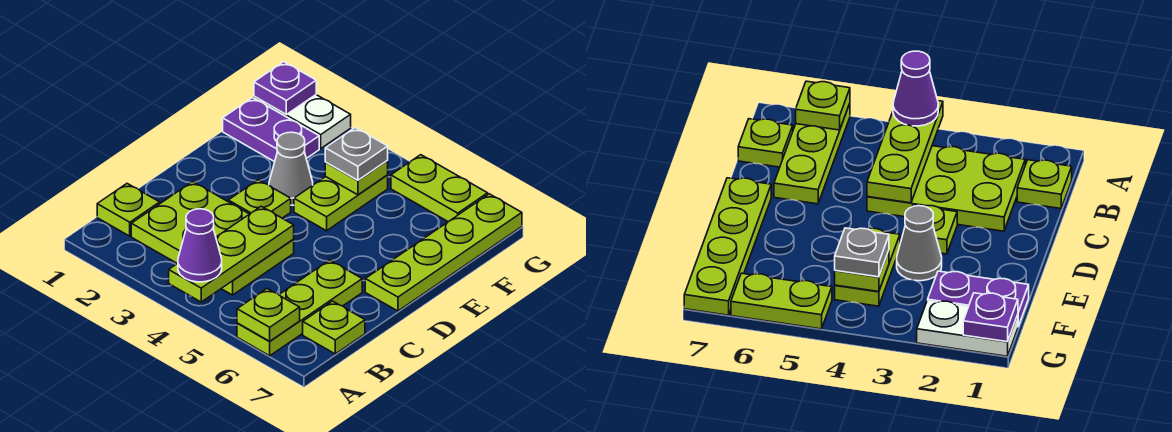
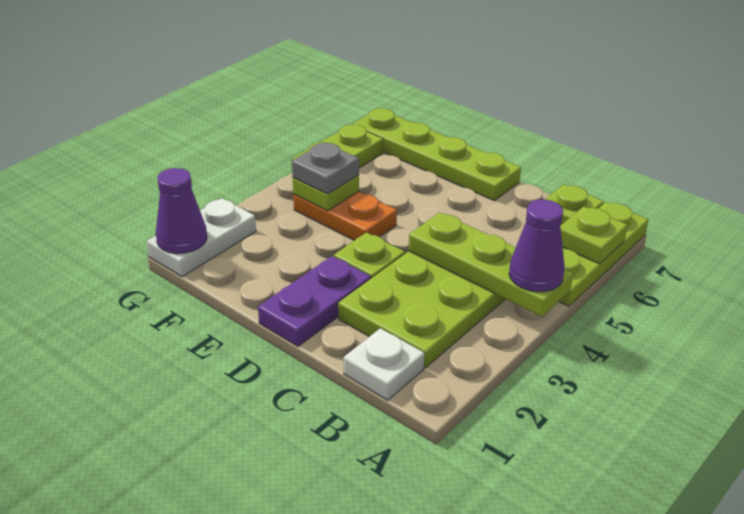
lime 1x3 plate [237,260,362,356] -> lime 1x3 plate turned to [559,202,648,306]
lime 1x1 plate [97,184,160,236] -> white 1x1 plate [344,328,424,400]
grey 1x1 cone [269,132,313,205] -> none
lime 1x2 plate [294,175,388,231] -> orange 1x2 plate [293,191,397,241]
purple 1x2 plate [223,98,319,162] -> purple 1x2 plate moved to [258,256,371,346]
purple 1x1 plate [254,62,316,114] -> purple 1x1 cone [156,168,207,254]

